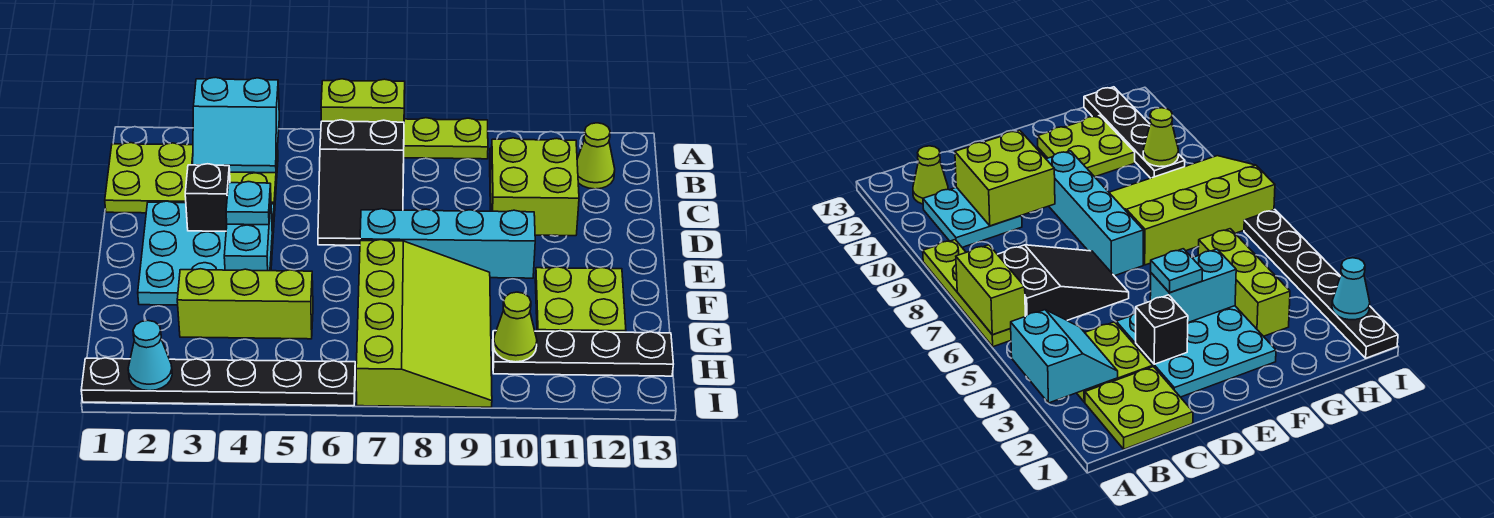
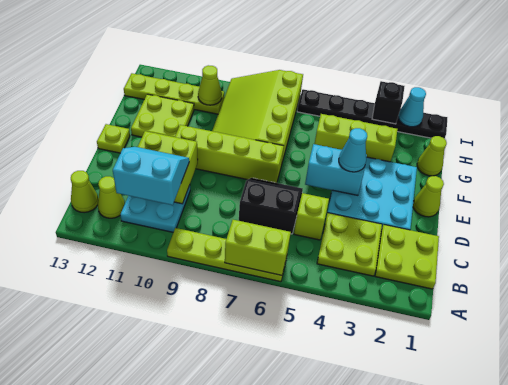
cyan 2x2 slope [193,77,279,173] -> cyan 2x2 slope moved to [113,147,189,205]
black 2x3 slope [318,120,404,245] -> black 2x2 slope [239,178,303,234]
none -> lime 1x1 cone [71,171,98,213]
none -> lime 1x1 brick [294,193,329,240]
black 1x1 brick [185,164,230,231] -> black 1x1 brick moved to [372,81,405,124]
none -> lime 1x1 cone [413,176,444,217]
cyan 1x2 brick [224,203,272,271] -> cyan 1x2 brick turned to [305,144,367,195]
cyan 1x1 plate [226,182,271,225] -> cyan 1x1 cone [339,128,367,172]
cyan 1x4 brick [360,209,535,278] -> lime 1x4 brick [175,125,284,183]
none -> lime 1x1 plate [97,124,130,153]
none -> lime 1x1 cone [417,136,447,176]
black 1x4 plate [493,331,673,376] -> lime 1x4 plate [124,73,224,114]

